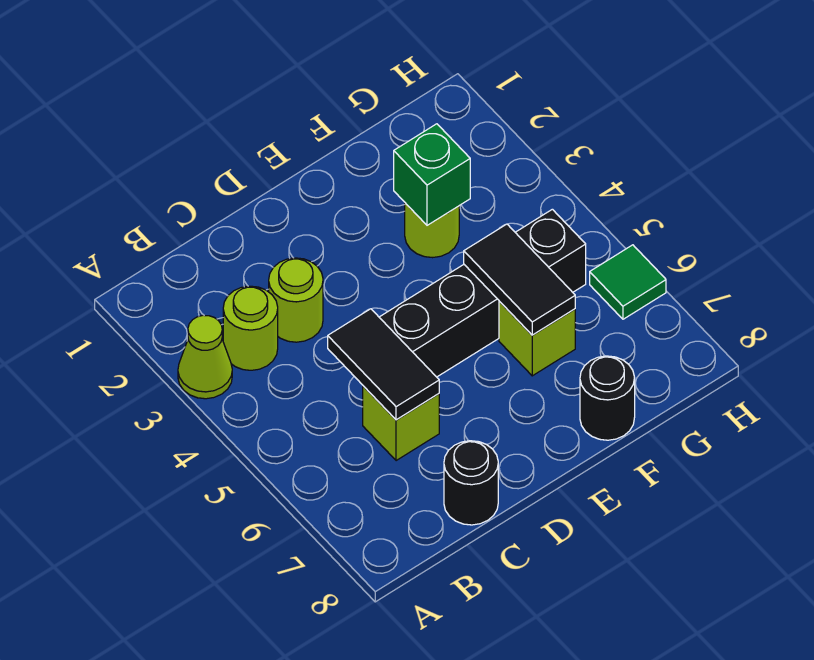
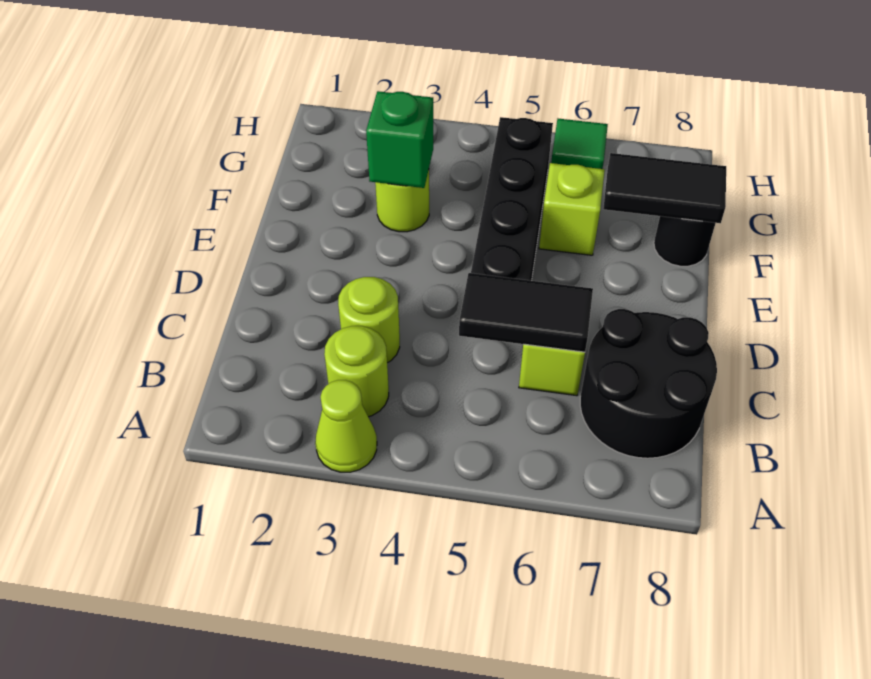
black 1x1 round brick [444,441,498,525] -> black 2x2 round brick [580,309,717,458]
black 1x2 tile [464,224,575,335] -> black 1x2 tile moved to [603,153,726,223]

